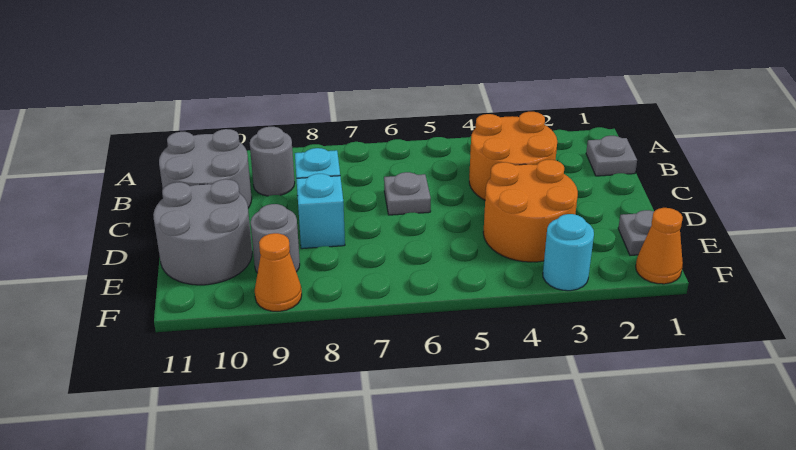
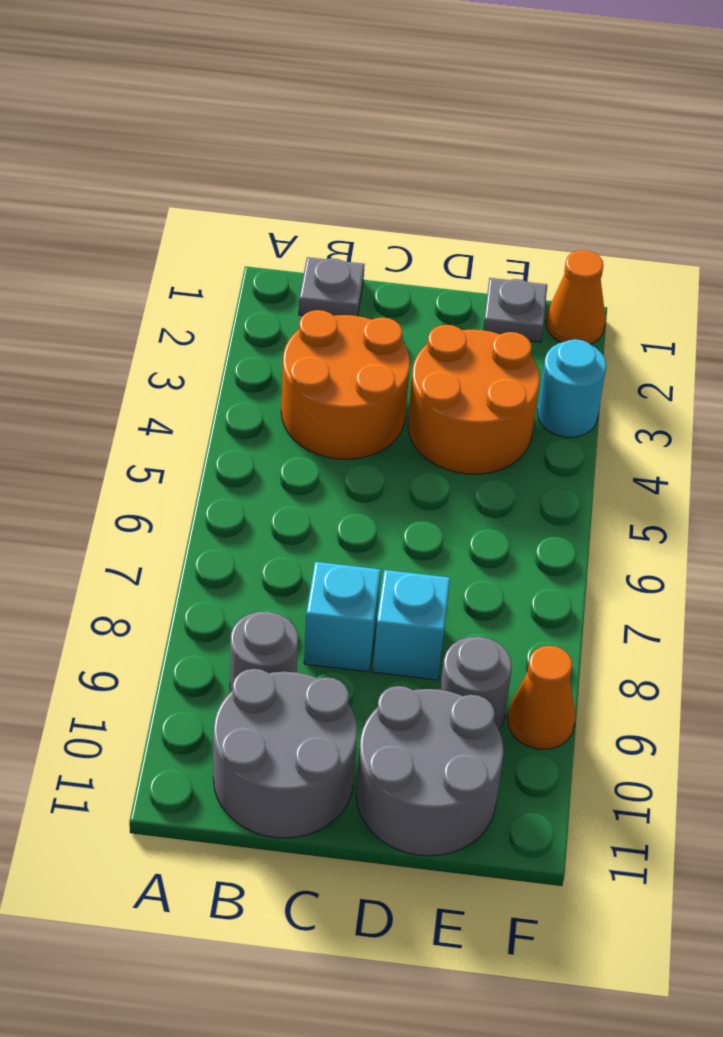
grey 1x1 plate [384,172,431,215] -> none

